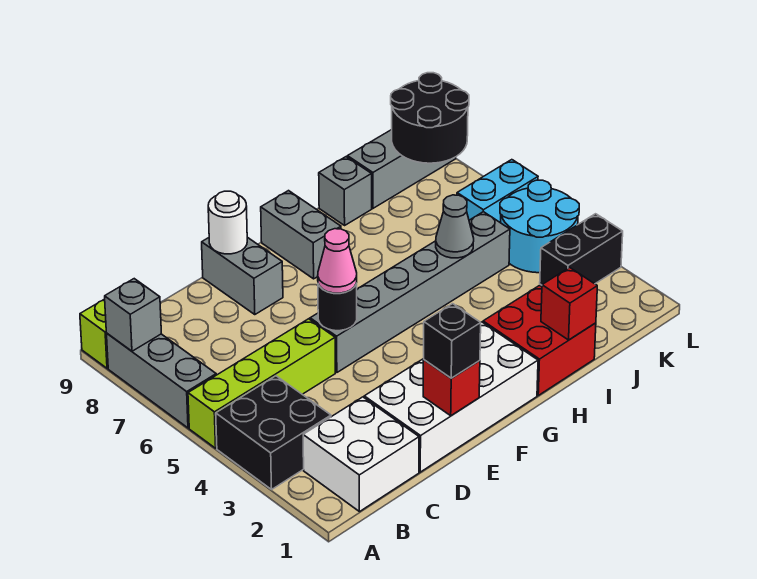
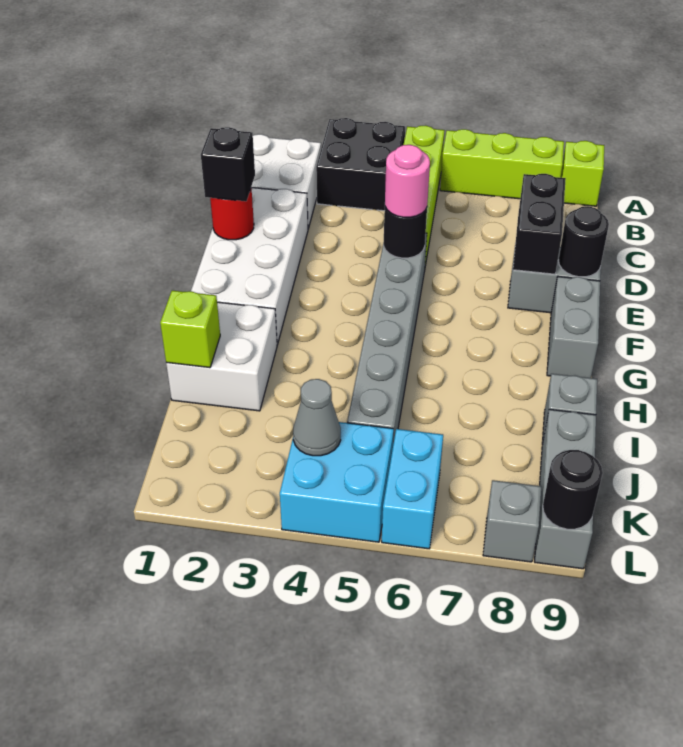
grey 1x3 brick [106,333,216,428] -> lime 1x3 brick [440,129,564,199]
grey 1x1 brick [105,279,161,351] -> grey 1x1 brick moved to [483,480,541,562]
red 1x1 brick [423,360,480,416] -> red 1x1 round brick [210,188,254,240]
pink 1x1 cone [318,229,357,293] -> pink 1x1 round brick [385,145,430,217]
white 1x1 round brick [208,191,247,254] -> black 1x1 round brick [559,206,609,277]
grey 1x2 brick [261,191,341,279] -> grey 1x2 brick turned to [547,277,600,378]
red 2x2 brick [483,286,596,395] -> white 2x2 brick [166,302,277,411]
red 1x1 brick [541,267,597,340] -> lime 1x1 brick [160,290,220,368]
grey 1x1 cone [436,195,474,258] -> grey 1x1 cone moved to [293,379,341,456]
black 1x2 brick [540,214,623,285] -> black 1x2 brick moved to [513,174,566,274]
cyan 2x2 round brick [500,180,579,273] -> cyan 2x2 brick [280,422,394,542]
black 2x2 round brick [391,73,469,163] -> black 1x1 round brick [543,450,603,529]

